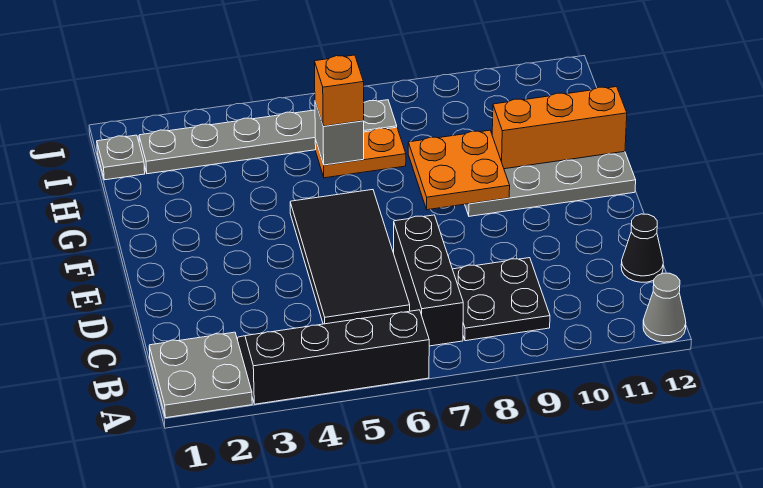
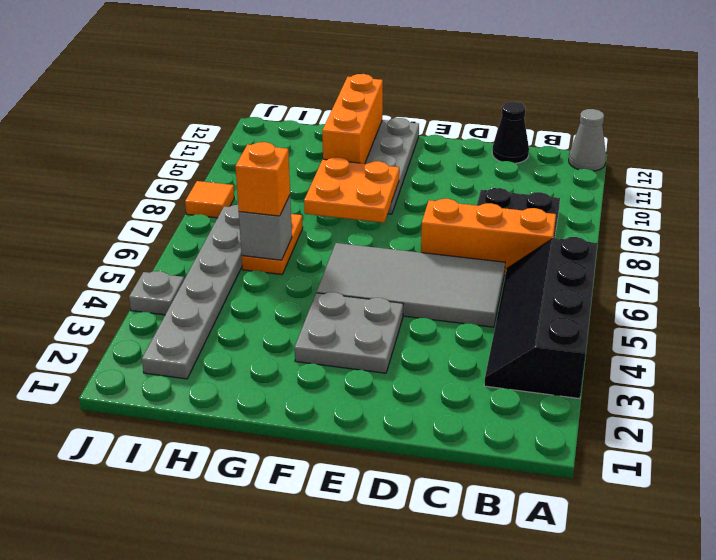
grey 2x2 plate [149,332,252,418] -> grey 2x2 plate moved to [295,292,403,373]
black 1x3 brick [394,215,463,346] -> orange 1x3 brick [421,199,556,275]
black 2x4 tile [290,190,410,324] -> grey 2x4 tile [317,243,505,327]
grey 1x1 plate [97,135,145,180] -> grey 1x1 plate moved to [129,271,184,315]
none -> orange 1x1 tile [185,181,234,218]

